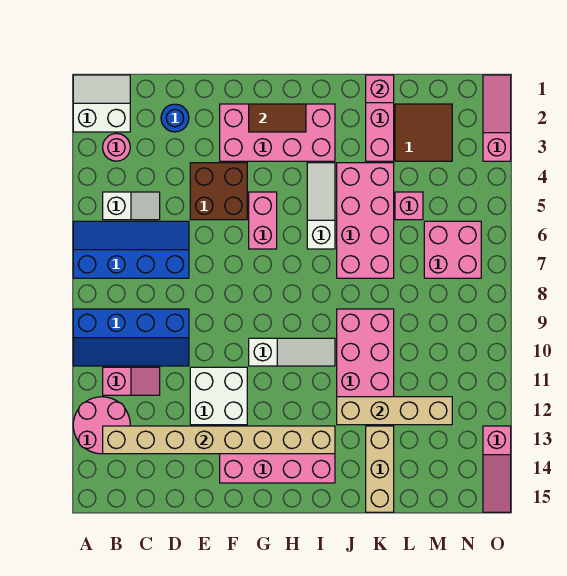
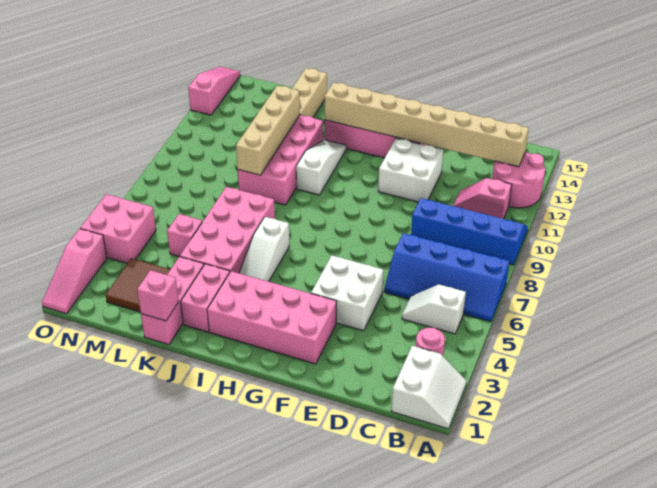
white 2x2 slope [73,75,130,132] -> white 2x2 slope turned to [392,346,467,429]
blue 1x1 round brick [161,104,189,132] -> none
brown 2x2 brick [190,163,247,220] -> white 2x2 brick [311,256,383,331]
brown 1x2 tile [249,104,306,132] -> none
pink 1x2 brick [249,192,277,249] -> pink 1x2 brick moved to [181,264,230,332]
white 1x3 slope [249,338,335,366] -> white 1x3 slope turned to [296,140,346,195]
tan 1x4 brick [337,397,452,425] -> tan 1x4 brick turned to [236,86,300,175]
pink 2x2 brick [424,221,481,278] -> pink 2x2 brick moved to [80,194,156,263]

